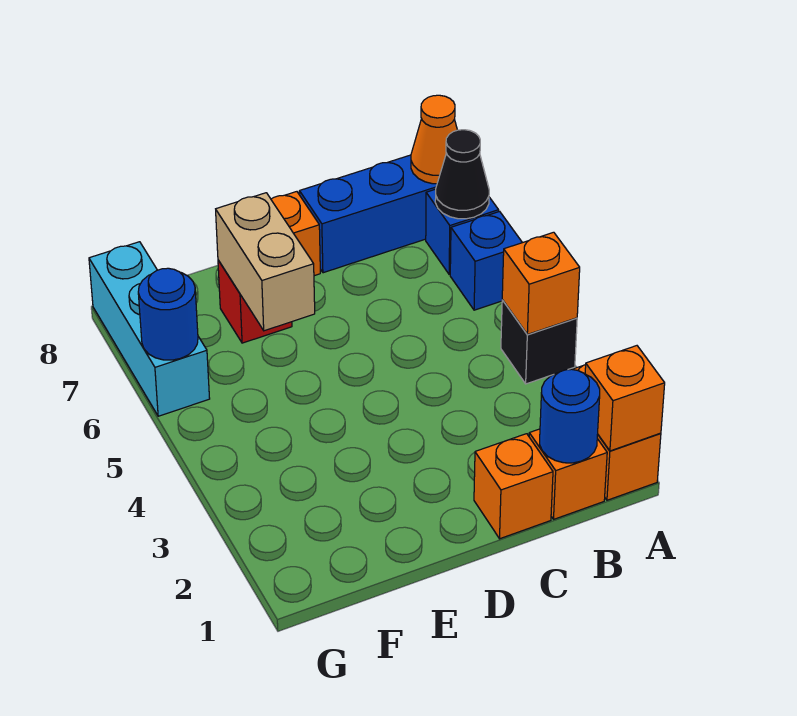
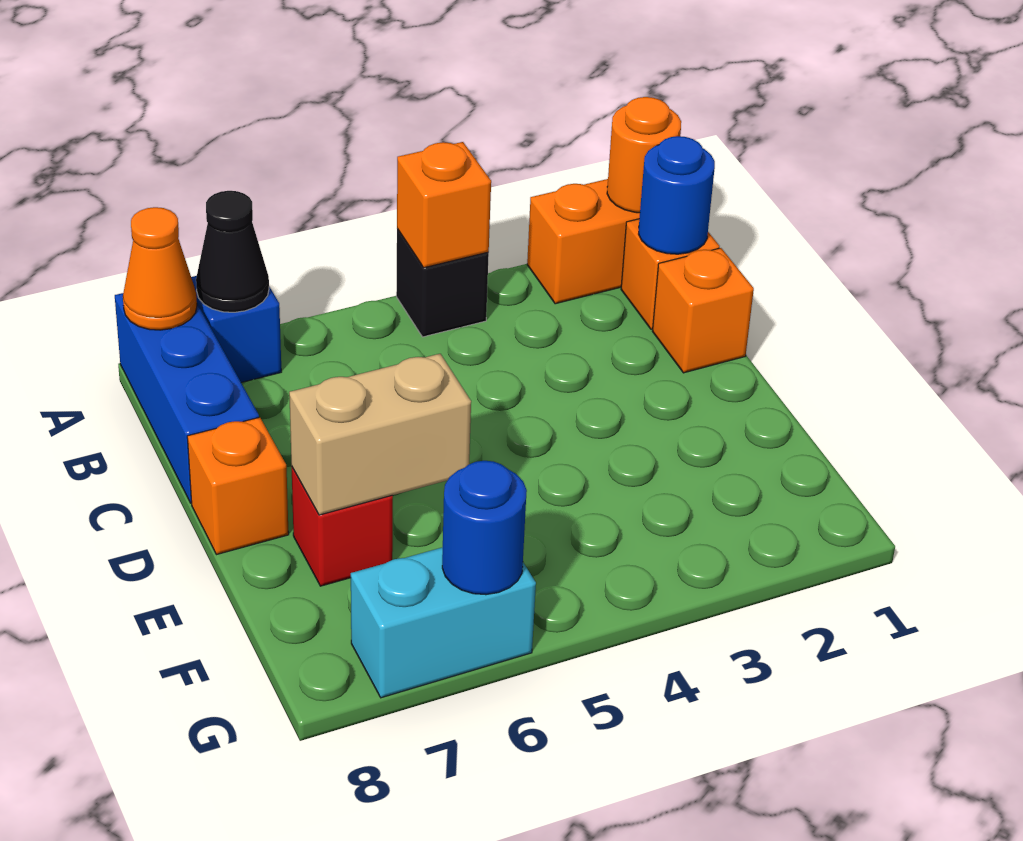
orange 1x1 brick [585,346,665,451] -> orange 1x1 round brick [607,97,681,213]
blue 1x1 brick [450,211,522,310] -> none
cyan 1x3 brick [89,242,210,416] -> cyan 1x2 brick [351,547,536,698]

